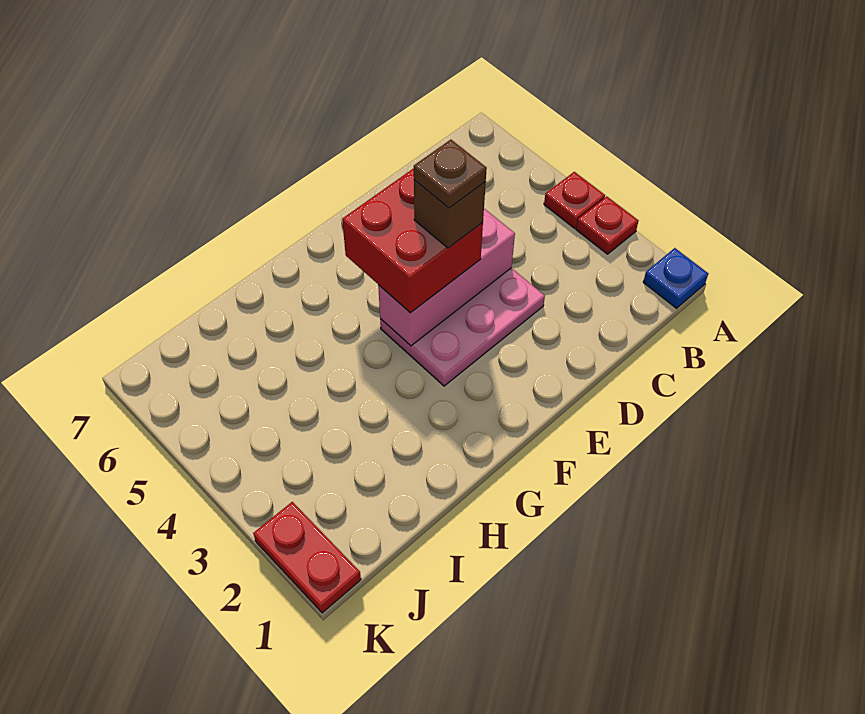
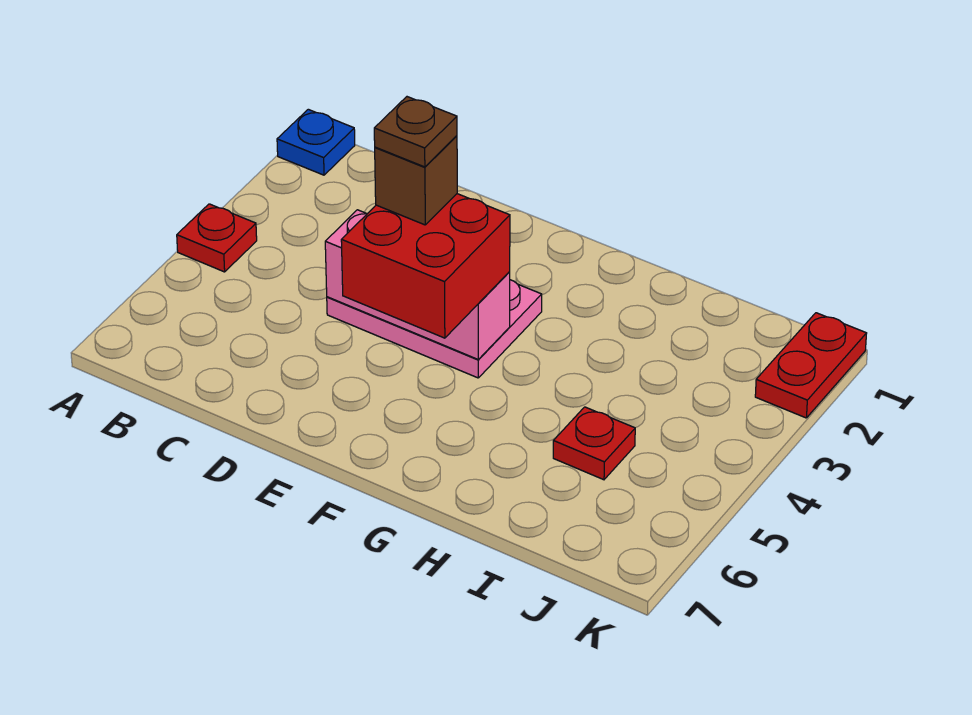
red 1x1 plate [576,196,638,254] -> red 1x1 plate moved to [553,407,635,480]

